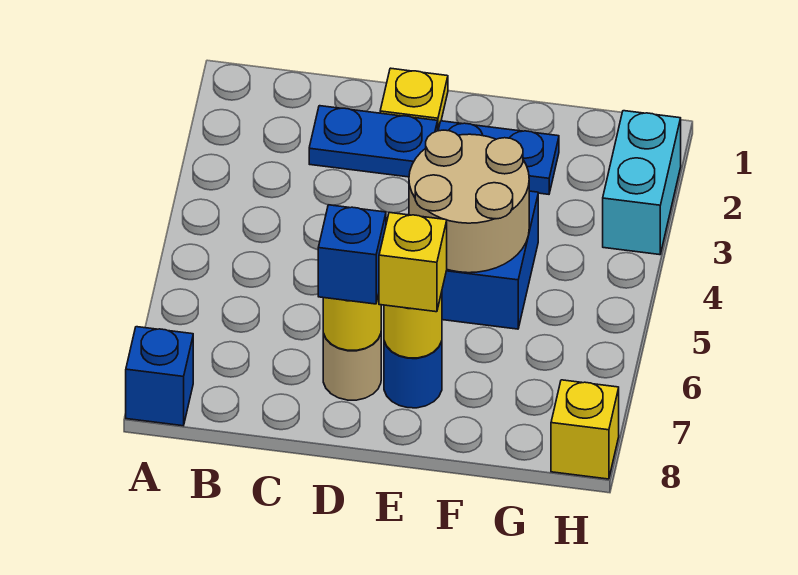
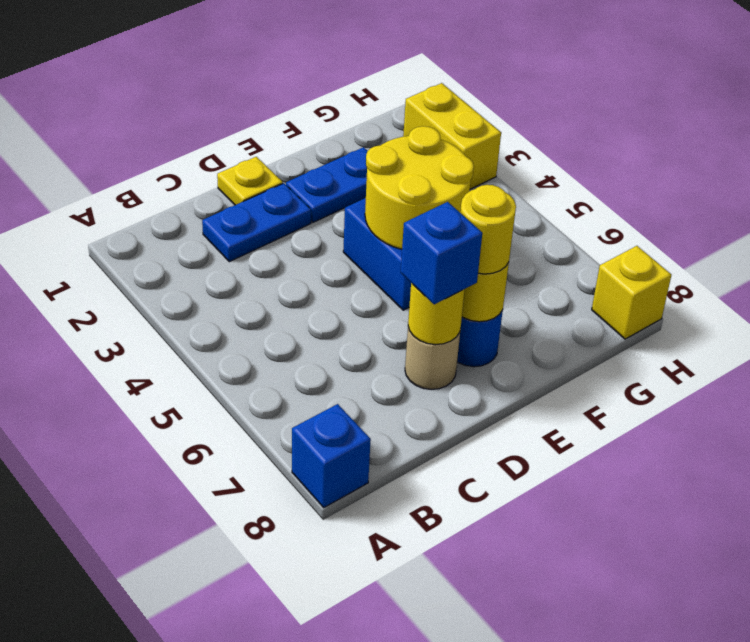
tan 2x2 round brick [409,130,529,273] -> yellow 2x2 round brick [365,126,474,249]
yellow 1x1 brick [379,212,447,312] -> yellow 1x1 round brick [460,185,516,274]
cyan 1x2 brick [603,111,681,255] -> yellow 1x2 brick [403,83,501,189]

